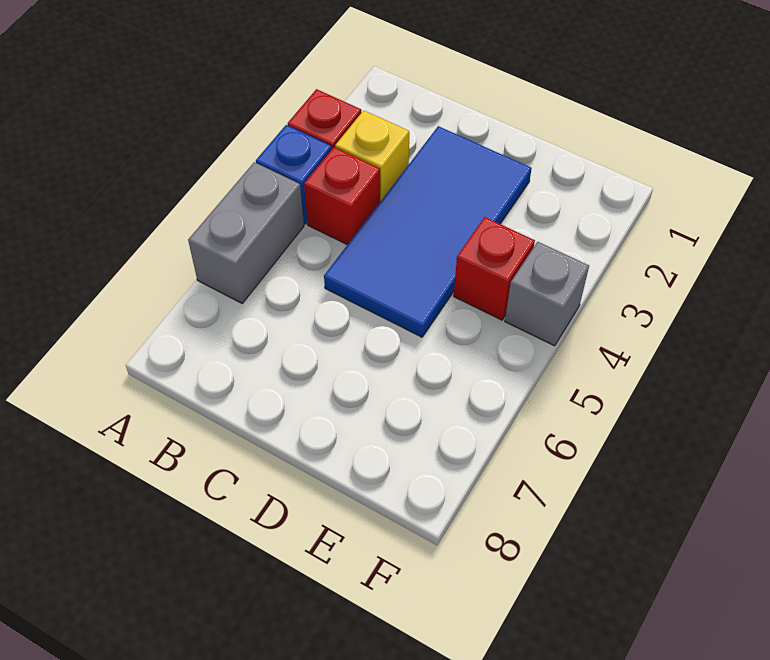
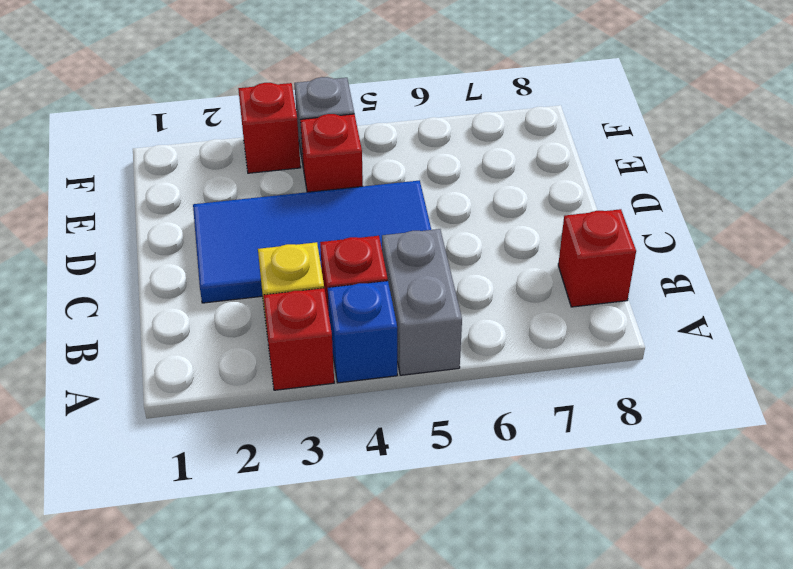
grey 1x2 brick [188,162,304,303] -> grey 1x2 brick turned to [382,229,462,375]
none -> red 1x1 brick [558,209,636,307]
none -> red 1x1 brick [238,83,301,173]

